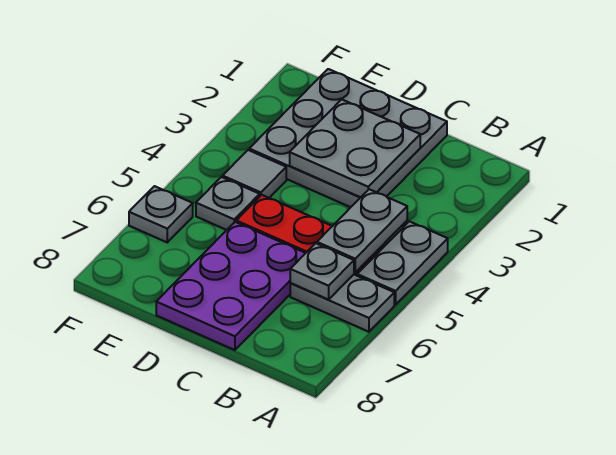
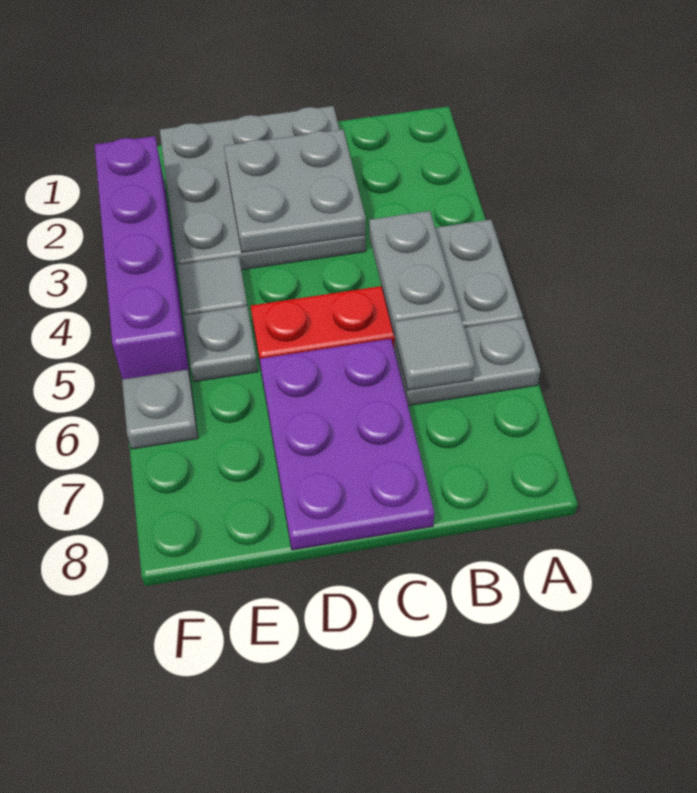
grey 1x1 plate [290,243,354,300] -> grey 1x1 tile [395,312,475,390]
none -> purple 1x4 brick [95,136,190,379]

